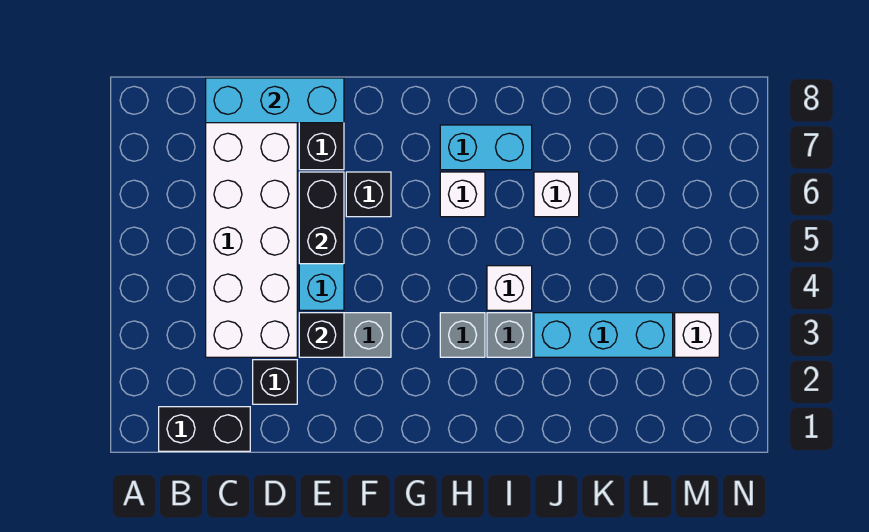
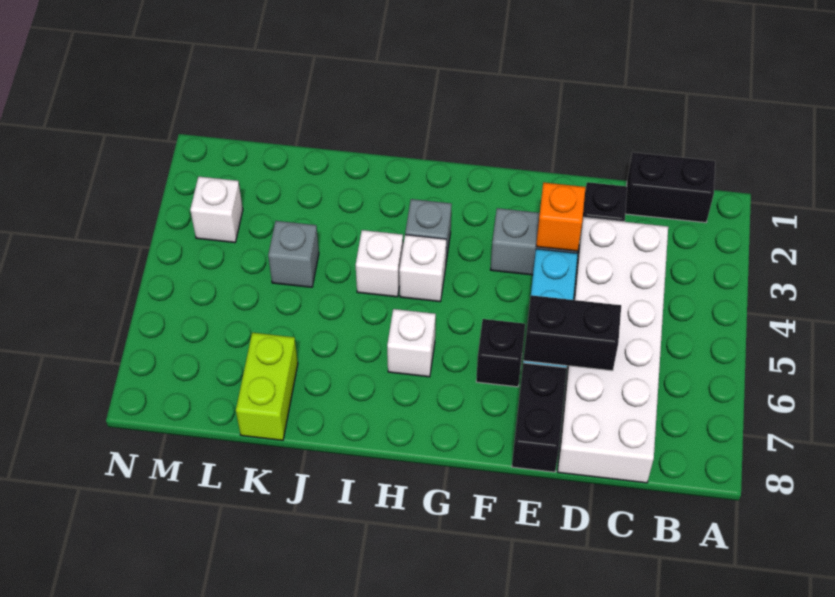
cyan 1x3 brick [206,78,344,123] -> none
black 1x1 brick [299,313,344,357] -> orange 1x1 brick [536,182,586,251]
black 1x2 brick [299,172,344,264] -> black 1x2 brick turned to [524,295,621,371]
cyan 1x2 brick [440,125,532,170] -> none
grey 1x1 brick [487,313,532,357] -> grey 1x1 brick moved to [268,221,319,287]
cyan 1x3 brick [534,313,673,357] -> none
white 1x1 brick [534,172,579,217] -> white 1x1 brick moved to [399,235,446,302]
none -> lime 1x2 brick [236,333,298,440]

